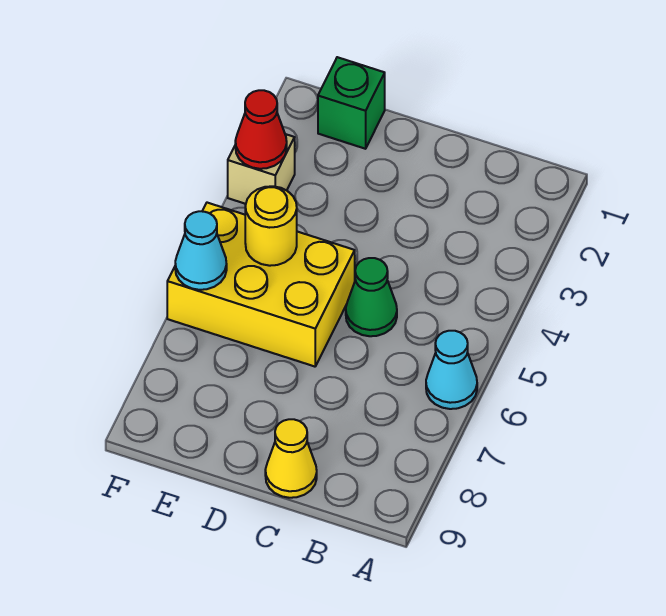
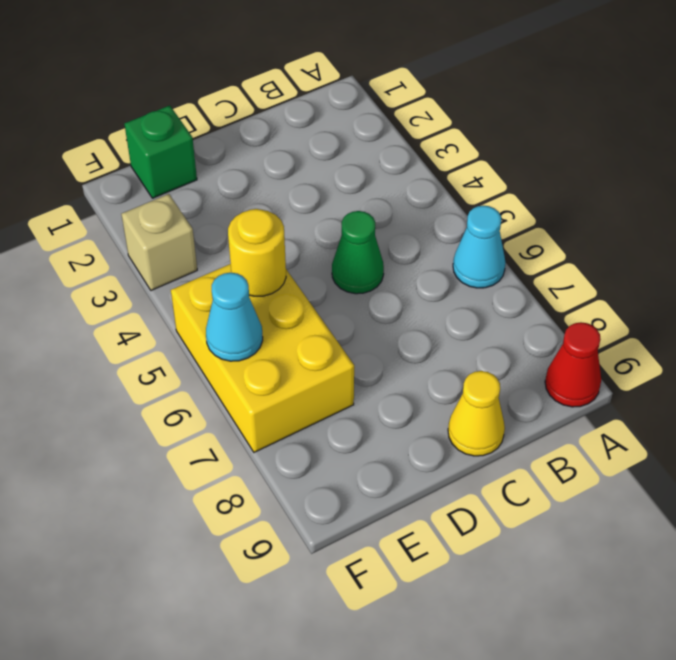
yellow 2x3 brick [167,203,355,367] -> yellow 2x3 brick turned to [171,264,354,452]
red 1x1 cone [235,90,287,169] -> red 1x1 cone moved to [545,322,601,407]

